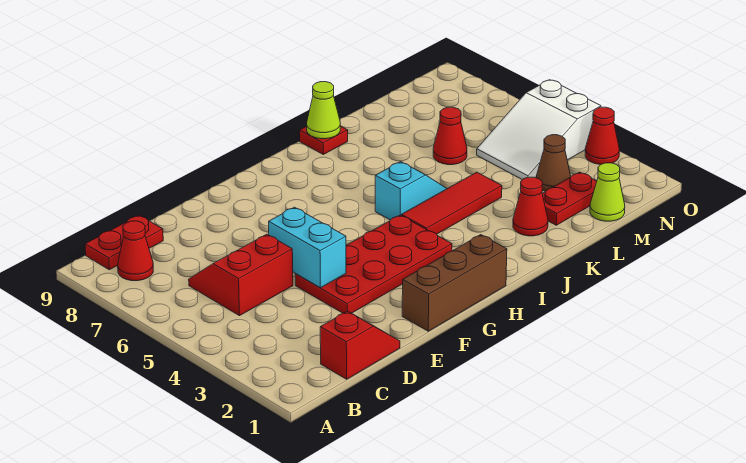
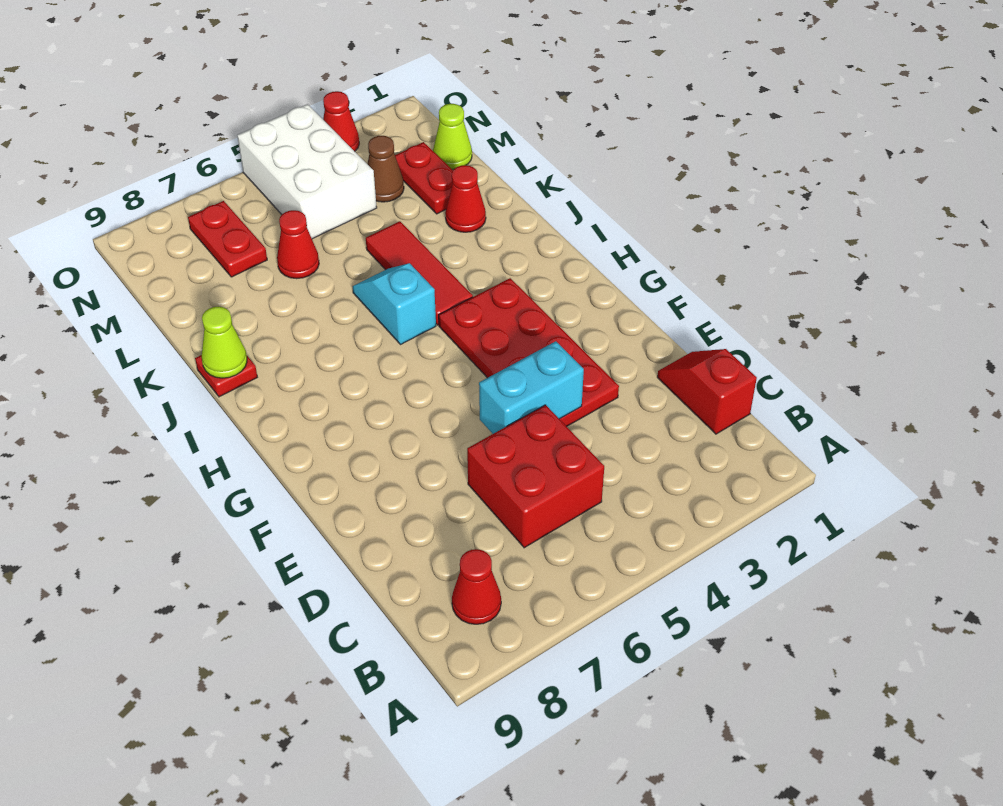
red 1x2 plate [85,215,163,270] -> red 1x2 plate moved to [188,201,267,277]
red 2x2 slope [189,234,293,316] -> red 2x2 brick [467,405,604,548]
brown 1x3 brick [402,235,507,331] -> none
white 2x3 slope [477,80,601,180] -> white 2x3 brick [237,104,377,239]

